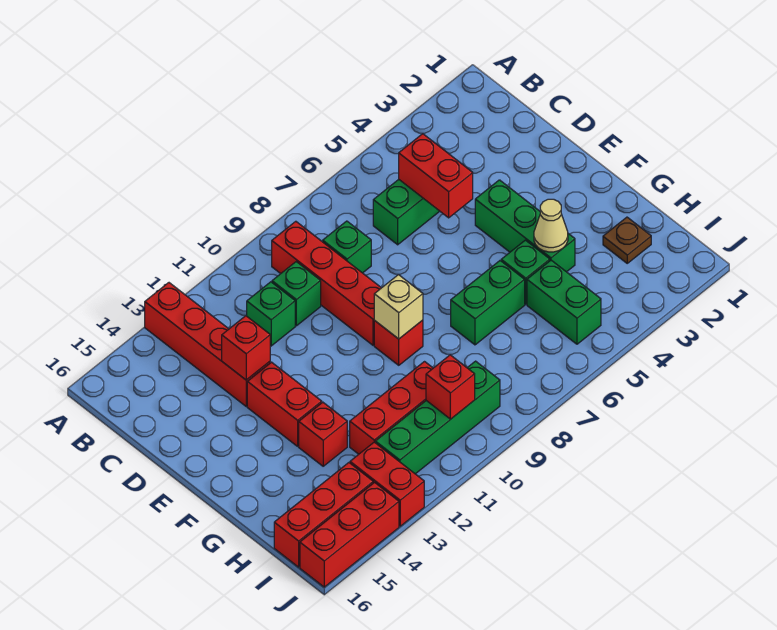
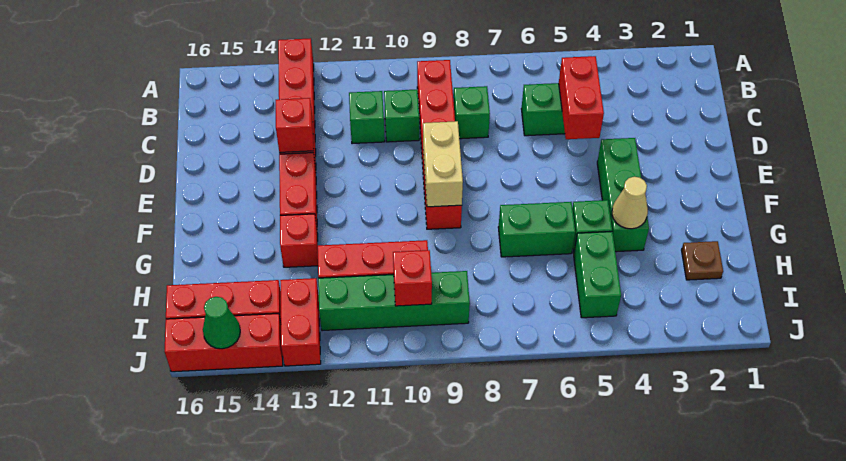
tan 1x1 brick [374,275,423,339] -> tan 1x2 brick [423,121,463,207]
none -> green 1x1 cone [203,297,240,349]

